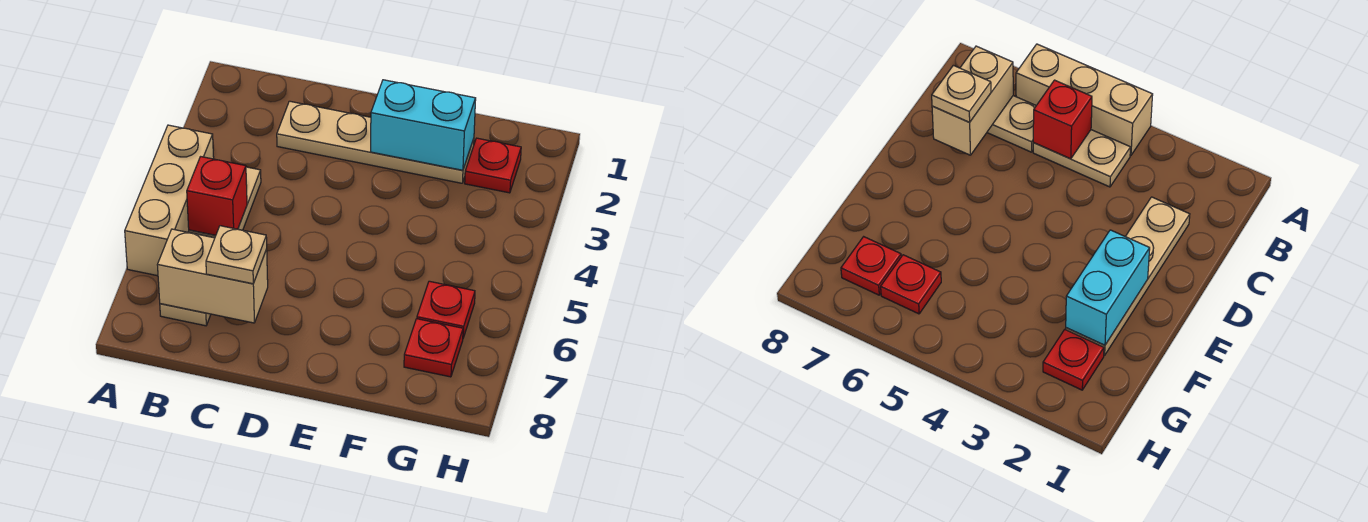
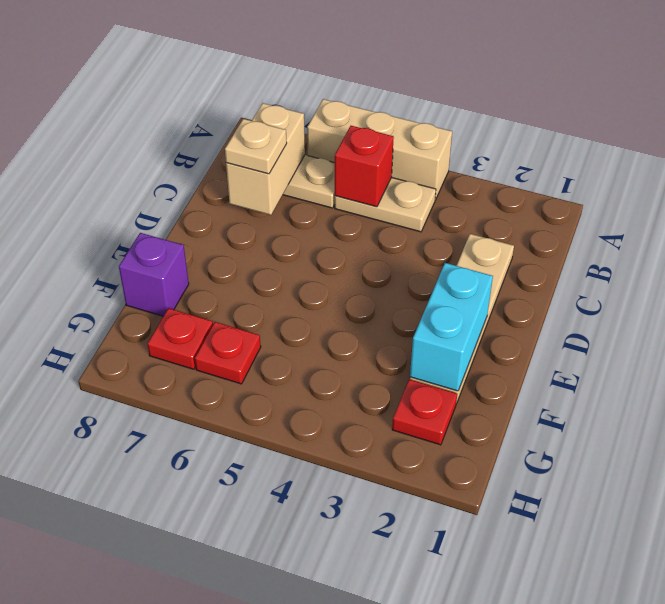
none -> purple 1x1 brick [119,233,189,316]

